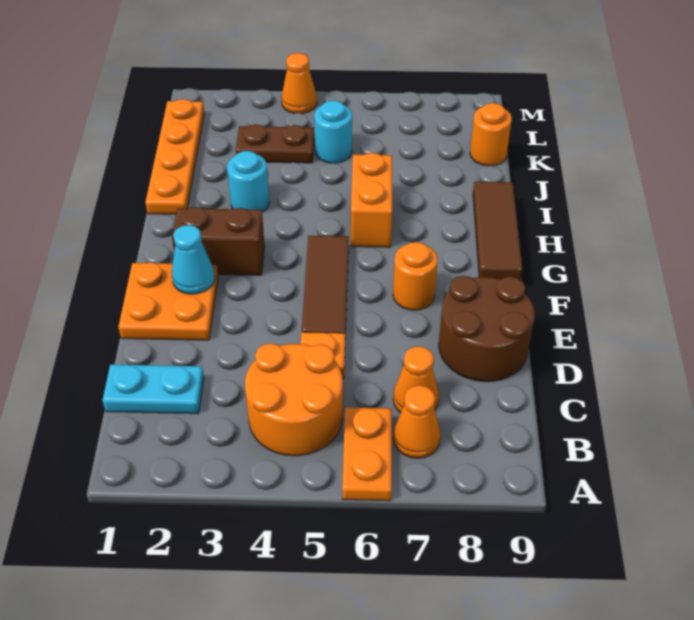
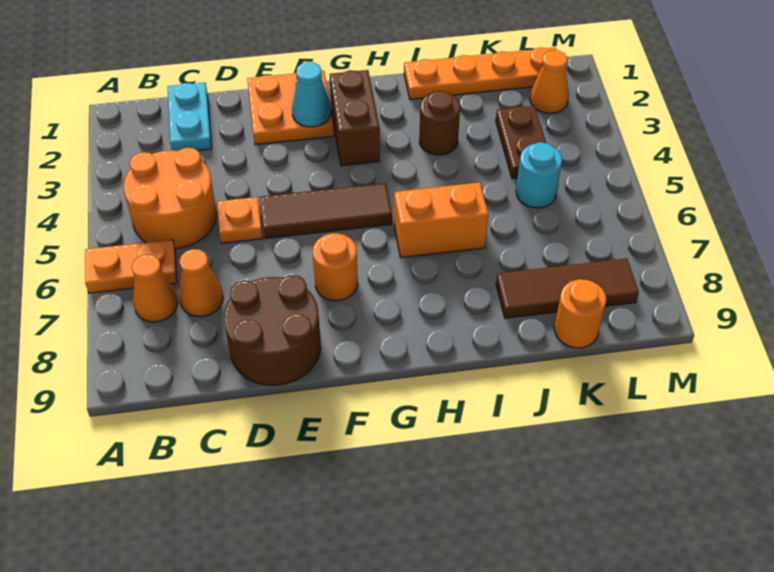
brown 1x3 tile [473,182,522,280] -> brown 1x3 tile moved to [496,258,639,318]
cyan 1x1 round brick [227,151,269,212] -> brown 1x1 round brick [419,91,460,155]
orange 1x1 cone [282,53,317,114] -> orange 1x1 cone moved to [530,50,569,113]

